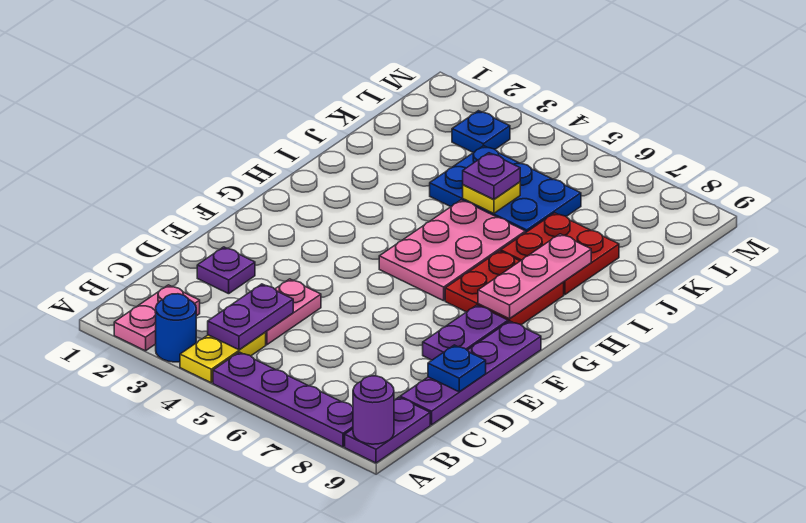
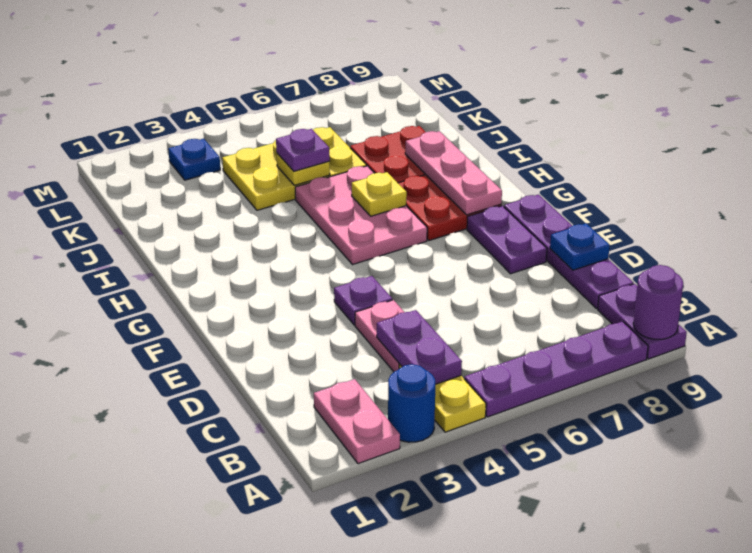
purple 1x1 plate [197,247,255,294] -> purple 1x1 plate moved to [334,276,392,325]
none -> yellow 1x1 plate [352,172,407,216]
blue 2x3 plate [430,146,581,233] -> yellow 2x3 plate [222,127,367,210]

